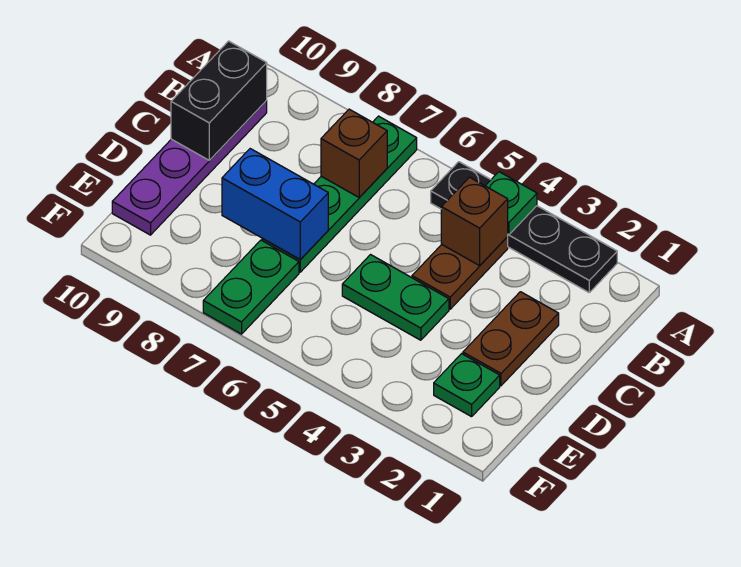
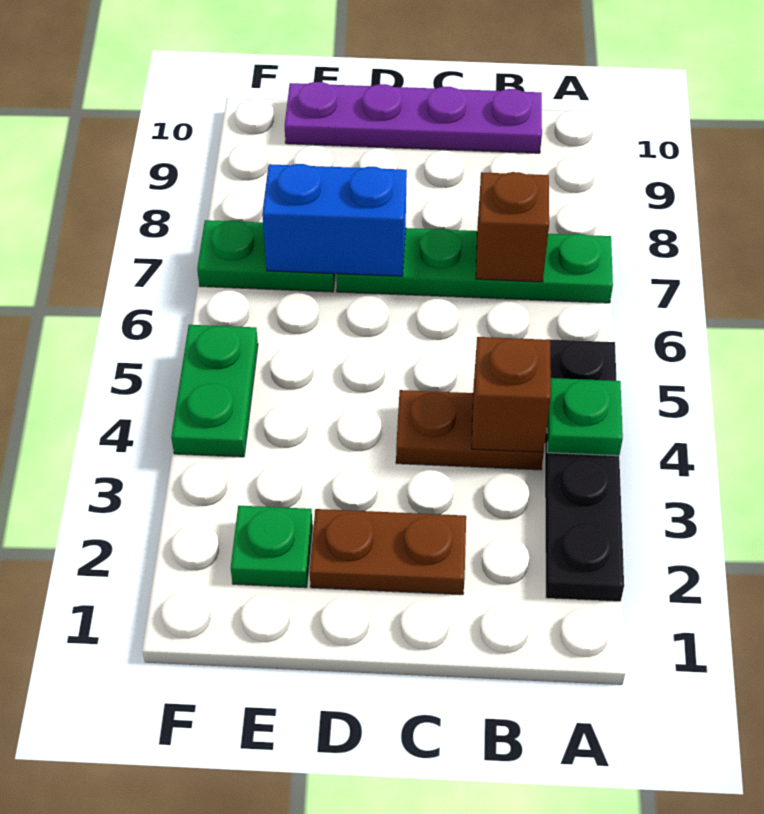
black 1x2 brick [171,41,267,160] -> none
green 1x2 plate [342,255,449,340] -> green 1x2 plate moved to [171,325,258,457]
blue 1x2 brick [222,149,328,260] -> blue 1x2 brick turned to [262,164,407,276]

